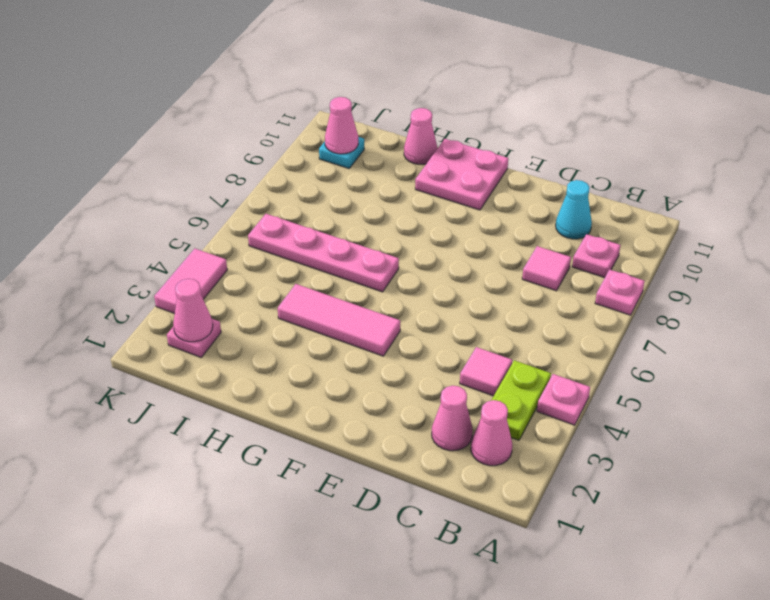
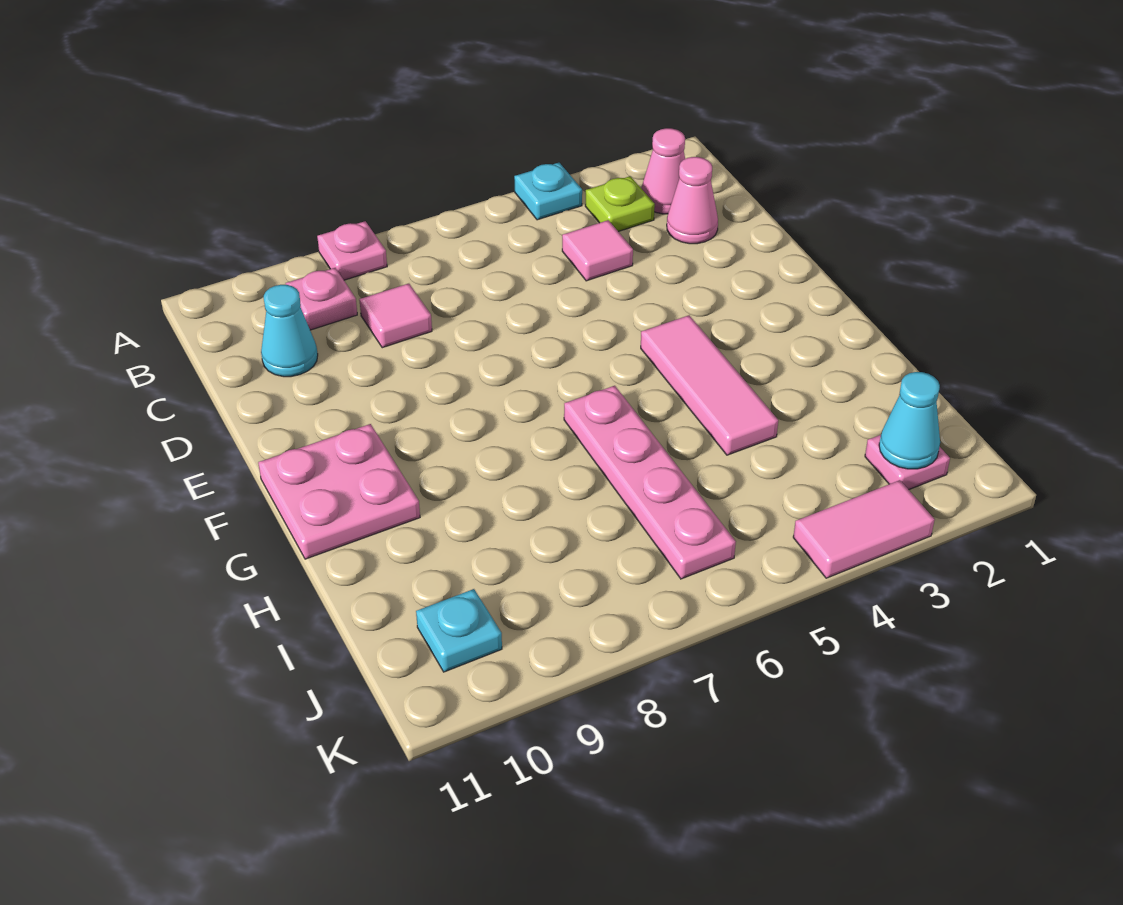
pink 1x1 plate [537,374,590,425] -> cyan 1x1 plate [514,163,582,220]
lime 1x2 plate [491,360,551,440] -> lime 1x1 plate [585,176,655,232]
pink 1x1 cone [404,108,437,164] -> none
pink 1x1 cone [173,279,213,342] -> cyan 1x1 cone [879,372,940,469]
pink 1x1 cone [325,97,358,154] -> none

